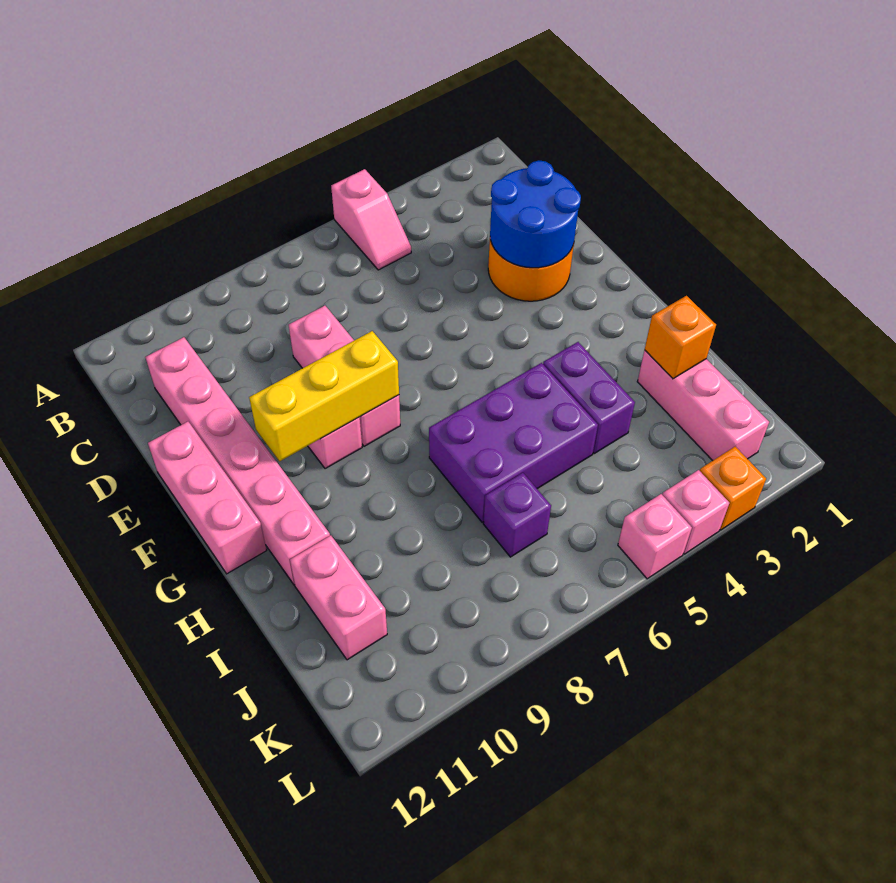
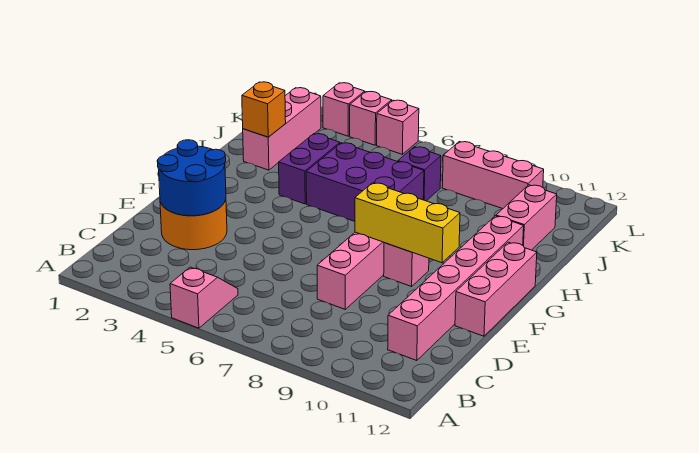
none -> pink 1x3 brick [442,142,544,209]
orange 1x1 brick [700,447,766,530] -> pink 1x1 brick [323,83,365,136]

